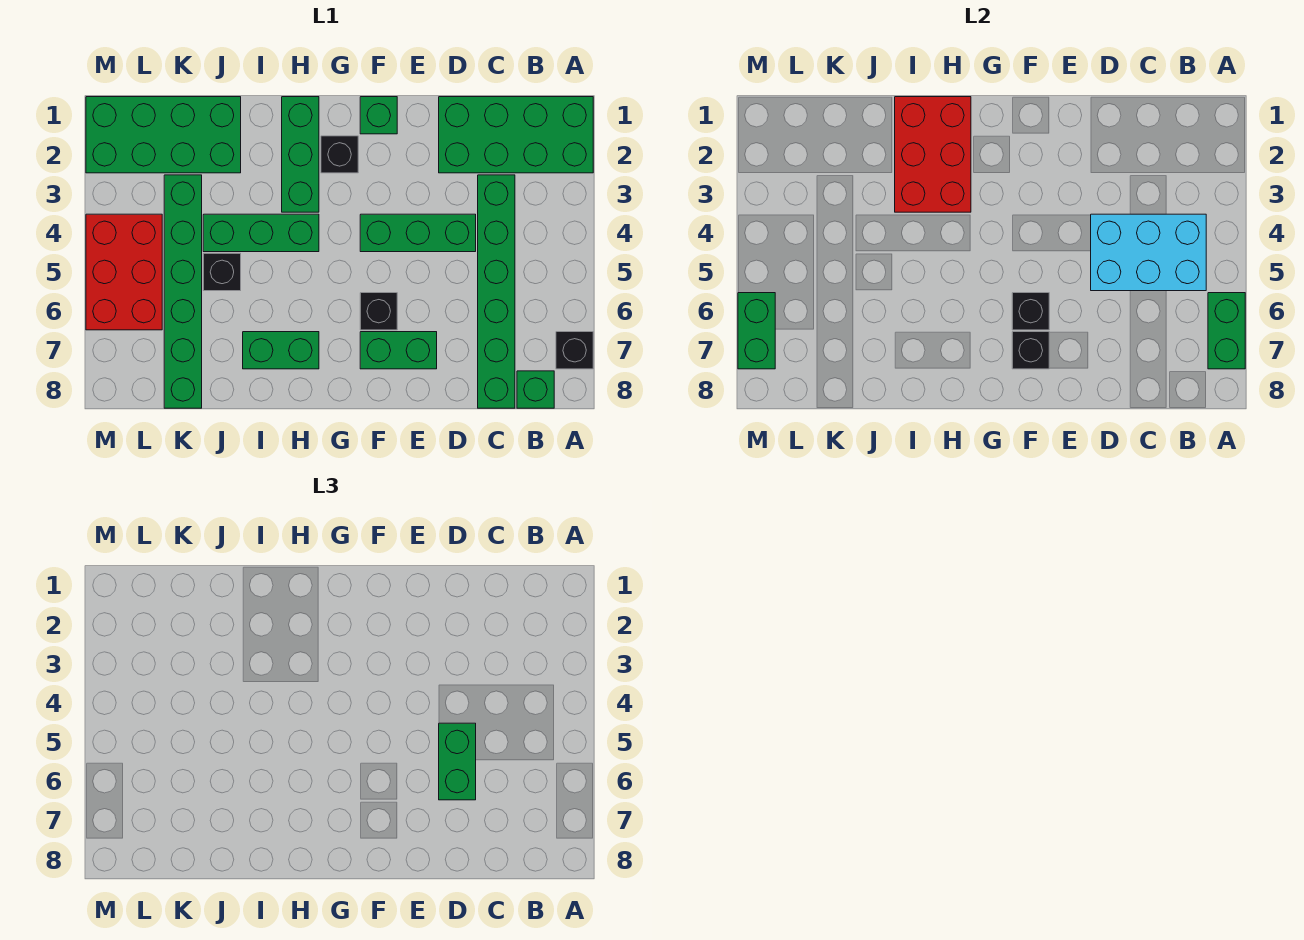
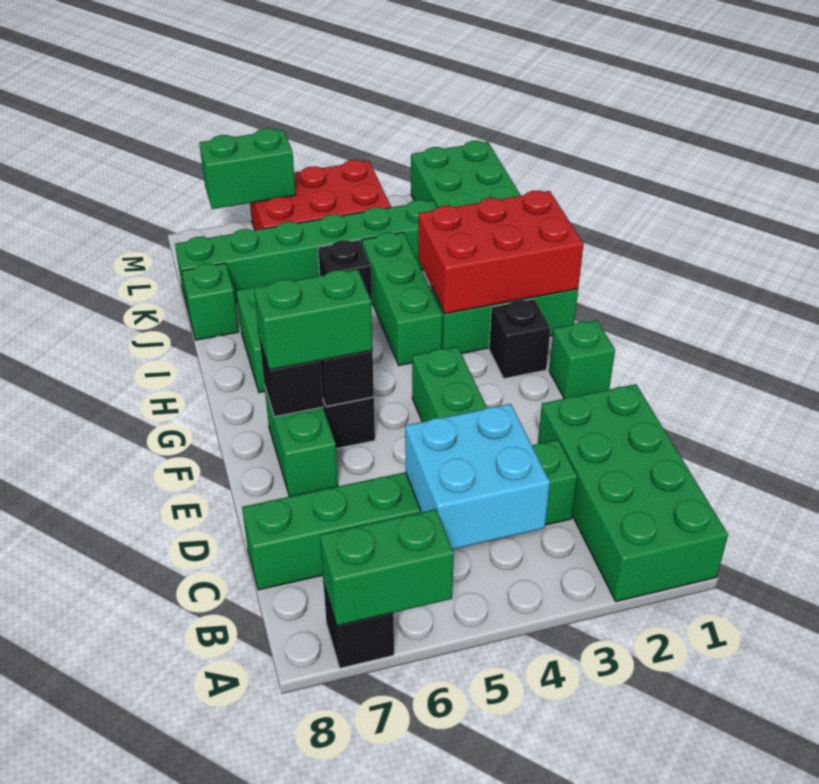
cyan 2x3 brick [1091,214,1206,291] -> cyan 2x2 brick [405,404,550,549]
green 1x1 brick [517,371,554,408] -> green 1x1 brick moved to [182,263,239,340]
green 1x2 brick [439,723,476,800] -> green 1x2 brick moved to [254,269,373,370]

